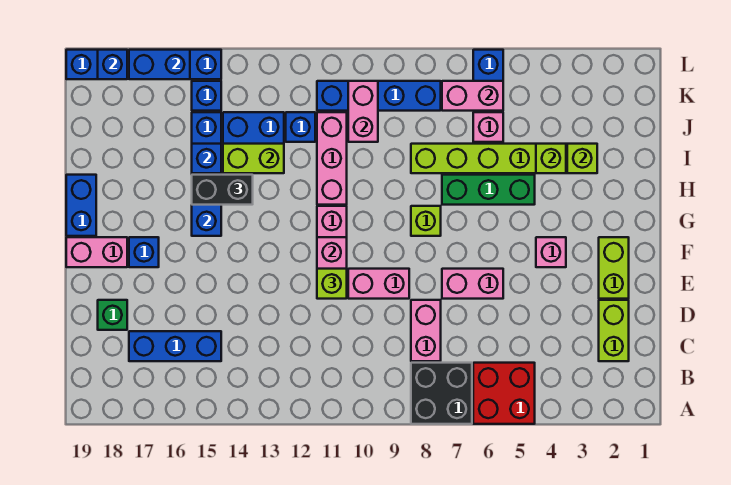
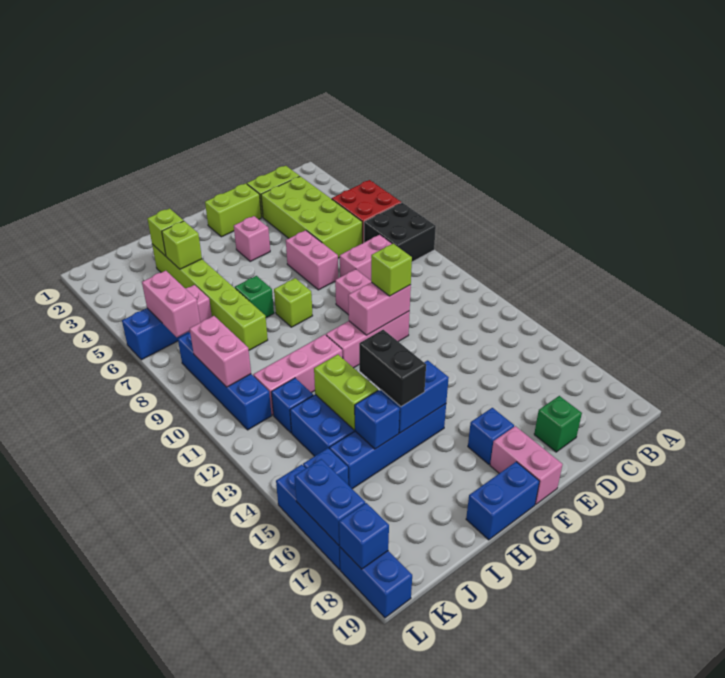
none -> lime 2x4 brick [261,176,362,258]
blue 1x3 brick [129,331,221,361] -> none
green 1x3 brick [442,175,535,205] -> green 1x1 brick [235,276,274,318]
pink 1x2 brick [348,81,378,142] -> pink 1x2 brick turned to [190,316,251,387]

